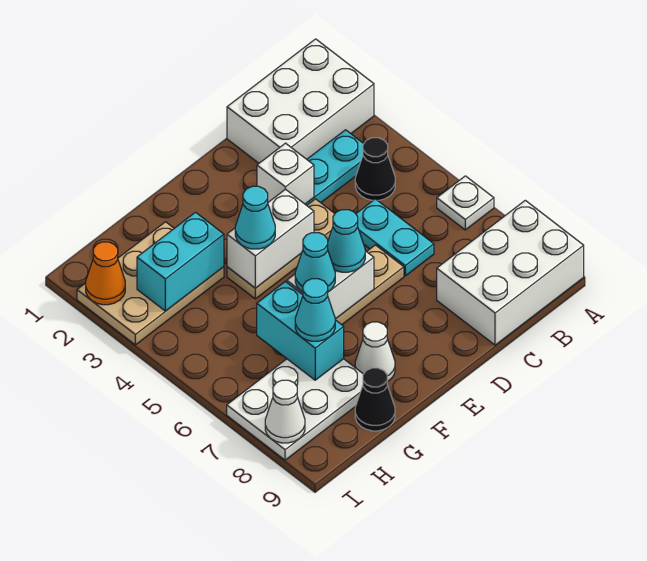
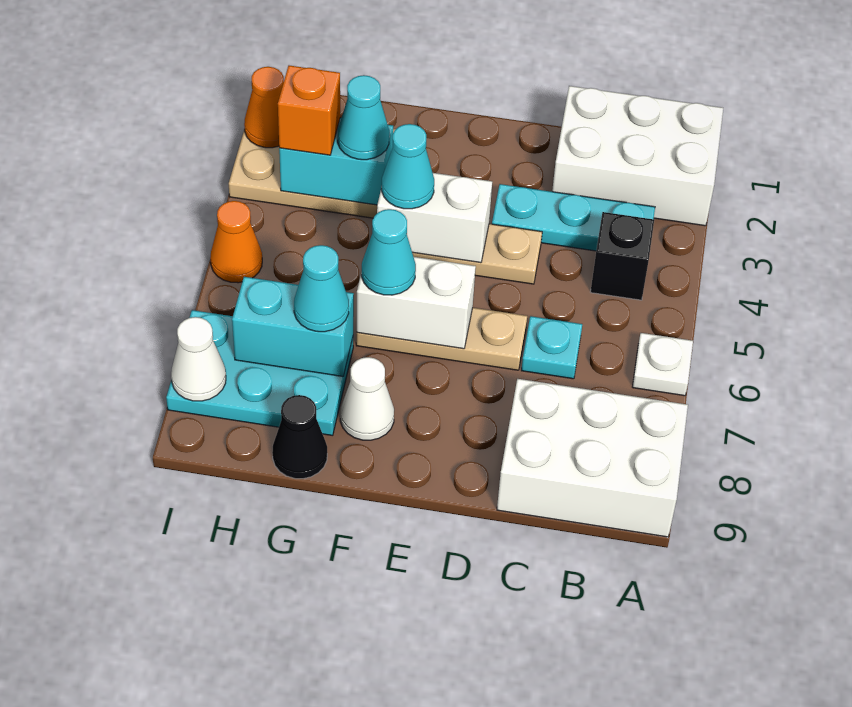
black 1x1 cone [355,138,395,200] -> black 1x1 brick [591,212,654,300]
cyan 1x2 plate [356,199,434,276] -> cyan 1x1 plate [521,316,582,379]
white 1x1 brick [257,143,314,204] -> none
cyan 1x1 cone [328,210,365,272] -> cyan 1x1 cone moved to [338,75,389,160]
cyan 1x2 brick [257,281,344,380] -> cyan 1x2 brick turned to [232,277,354,376]
white 2x3 plate [227,359,363,460] -> cyan 2x3 plate [166,310,353,436]
none -> orange 1x1 brick [278,66,340,155]
none -> orange 1x1 cone [210,201,262,283]

